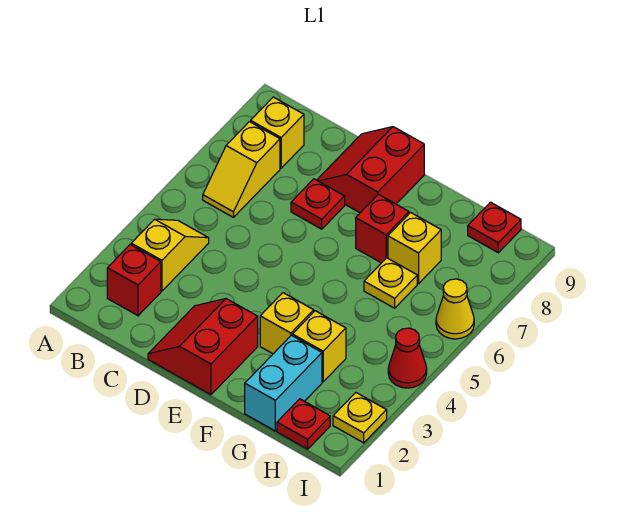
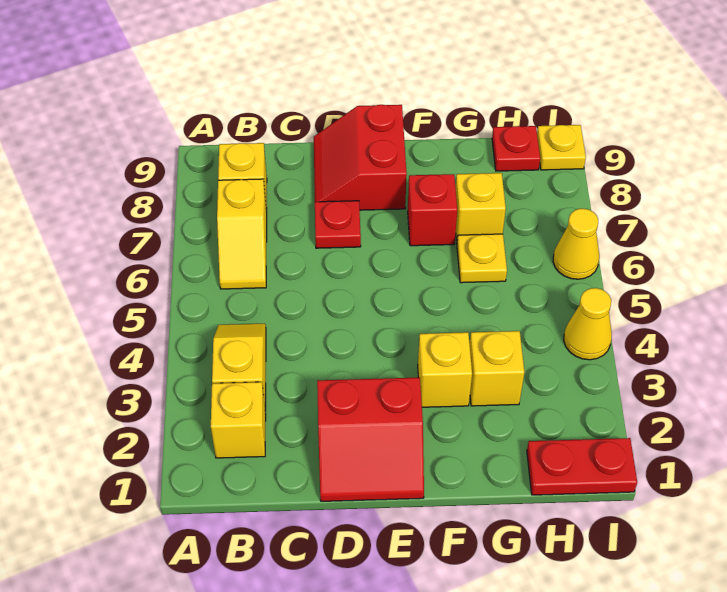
red 1x1 brick [107,245,161,316] -> yellow 1x1 brick [211,382,266,458]
red 2x2 slope [148,299,258,395] -> red 2x2 slope turned to [317,377,424,501]
cyan 1x2 brick [245,335,322,431] -> none
red 1x1 plate [277,399,330,449] -> red 1x2 plate [527,438,637,495]
yellow 1x1 plate [333,393,387,443] -> yellow 1x1 plate moved to [537,125,586,170]
red 1x1 cone [388,328,427,388] -> yellow 1x1 cone [564,288,612,360]

